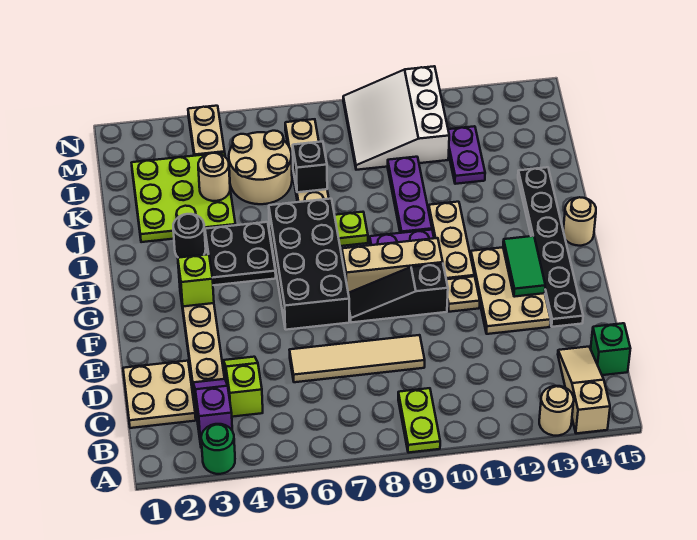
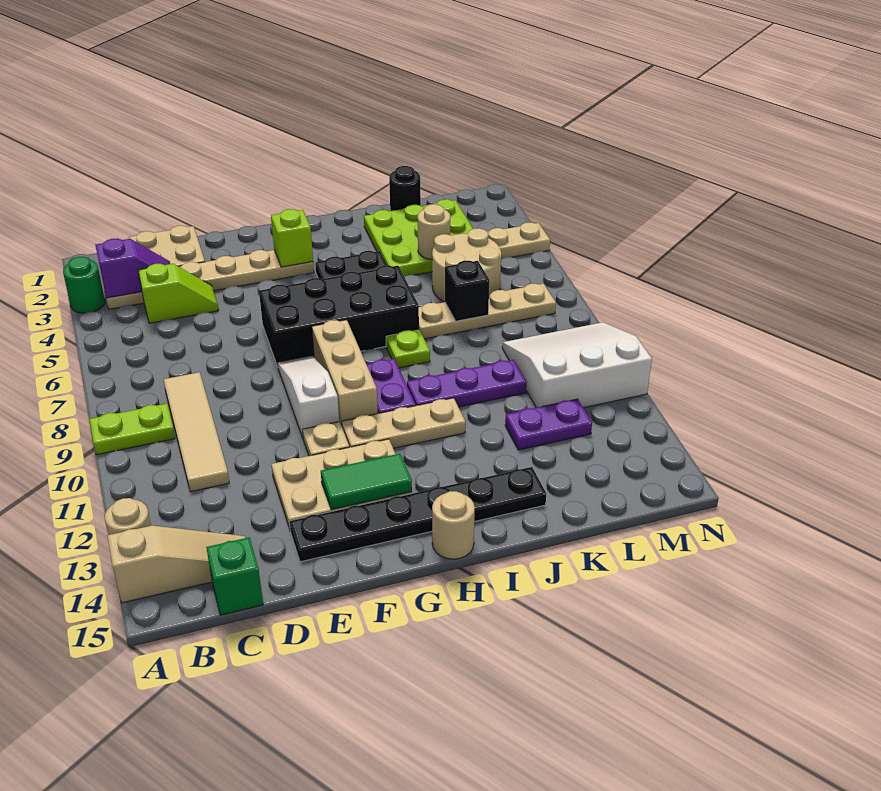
tan 1x4 tile [290,335,425,382] -> tan 1x4 tile moved to [163,372,229,492]
black 1x3 slope [348,263,448,323] -> white 1x3 slope [277,356,339,438]
black 1x1 round brick [173,214,206,258] -> black 1x1 round brick moved to [389,166,421,211]

